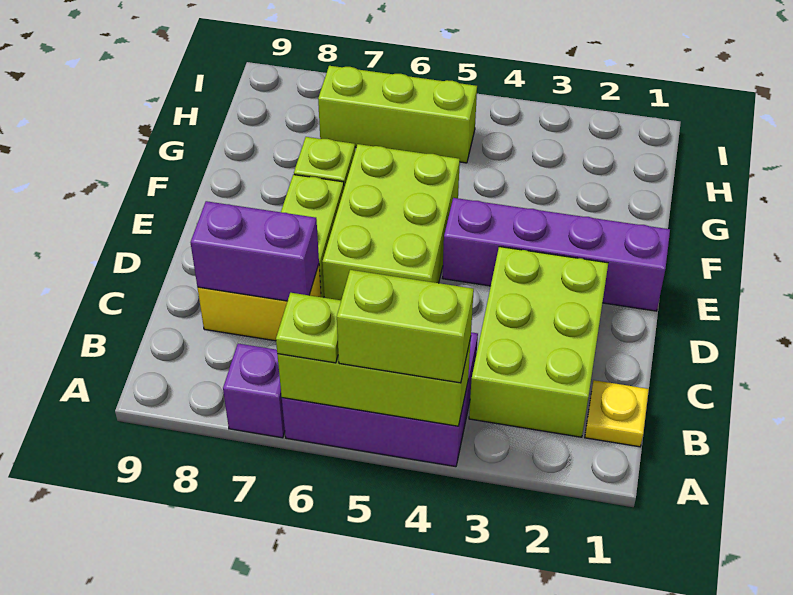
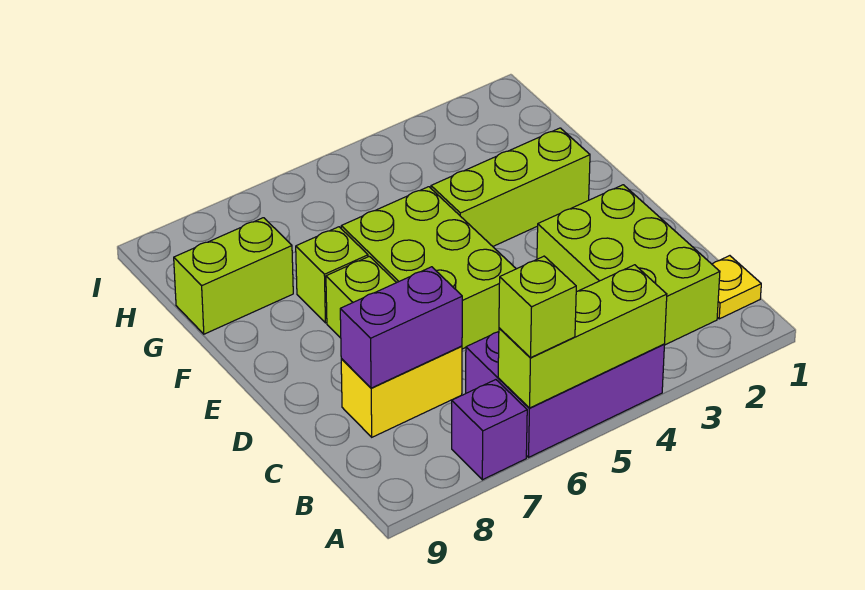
lime 1x2 brick [337,270,474,383] -> lime 1x2 brick moved to [174,218,293,334]
lime 1x1 plate [276,293,341,363] -> lime 1x1 brick [499,256,576,358]
purple 1x4 brick [443,198,670,311] -> none
lime 1x3 brick [318,66,477,163] -> lime 1x3 brick moved to [431,128,590,246]

